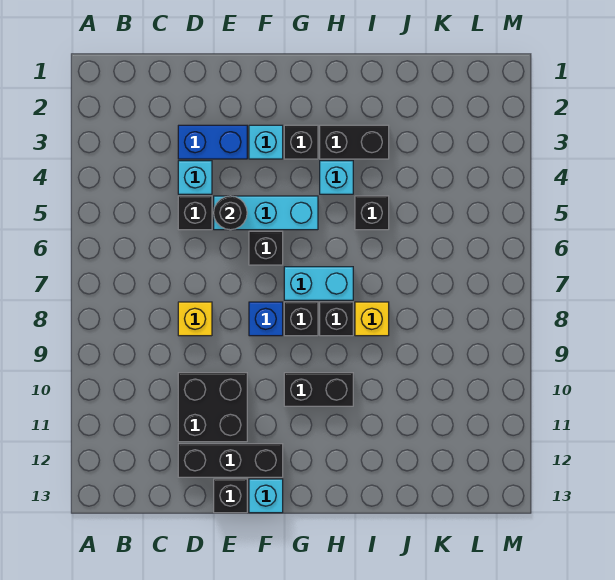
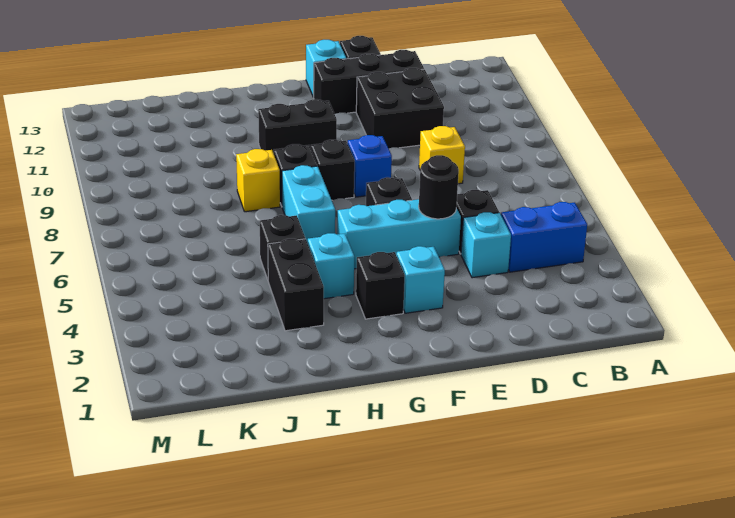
blue 1x2 brick [178,125,247,159] -> blue 1x2 brick moved to [501,202,587,272]
cyan 1x2 brick [284,267,353,300] -> cyan 1x2 brick turned to [282,165,335,243]
black 1x2 brick [320,125,389,159] -> black 1x2 brick turned to [268,239,324,331]

